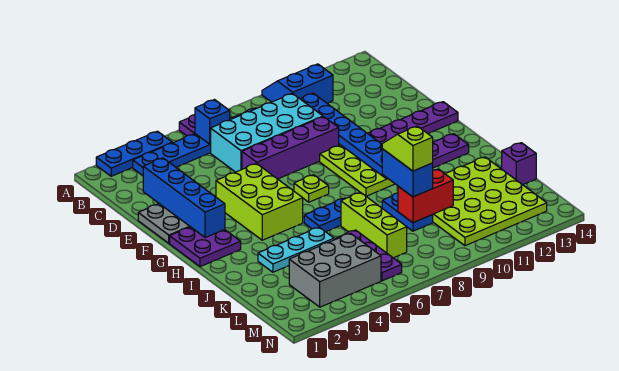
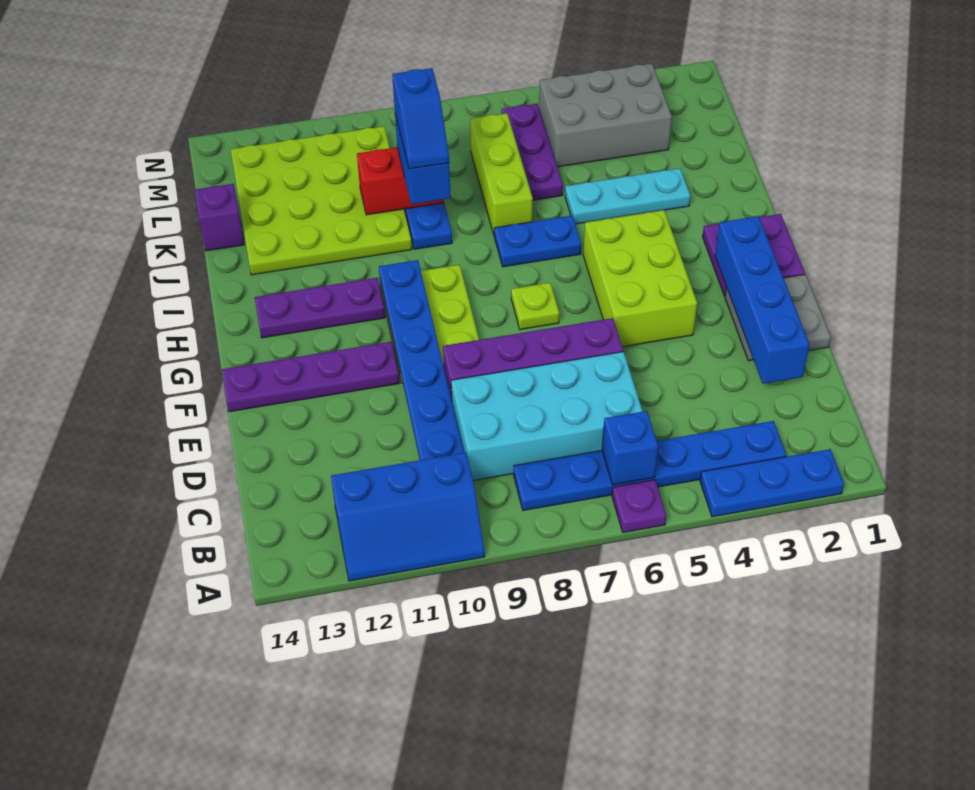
blue 2x2 slope [262,64,333,103] -> blue 2x3 slope [331,453,485,581]
lime 1x2 slope [382,126,433,171] -> blue 1x2 slope [392,68,449,169]

